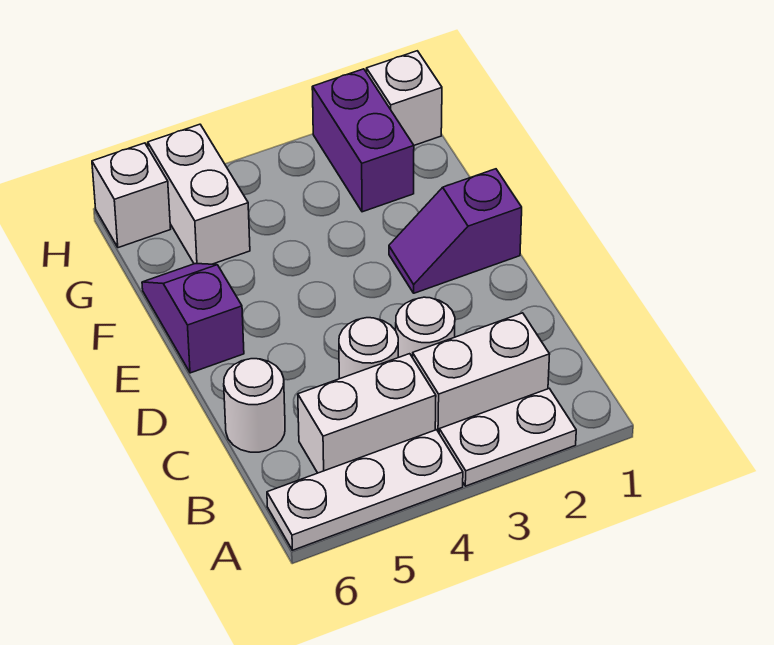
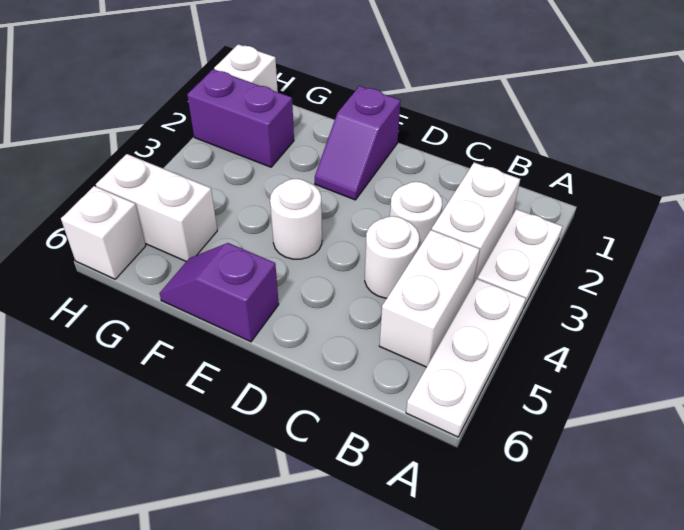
white 1x1 round brick [224,359,285,452] -> white 1x1 round brick moved to [270,179,322,259]

